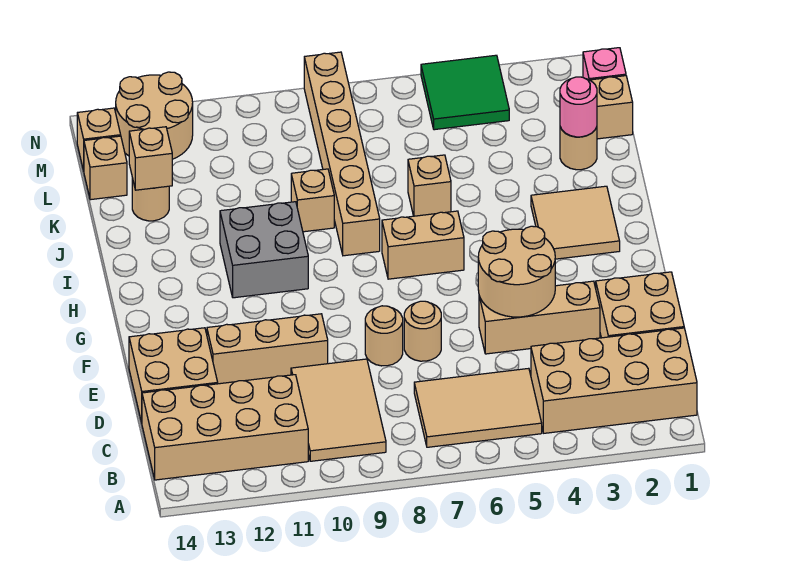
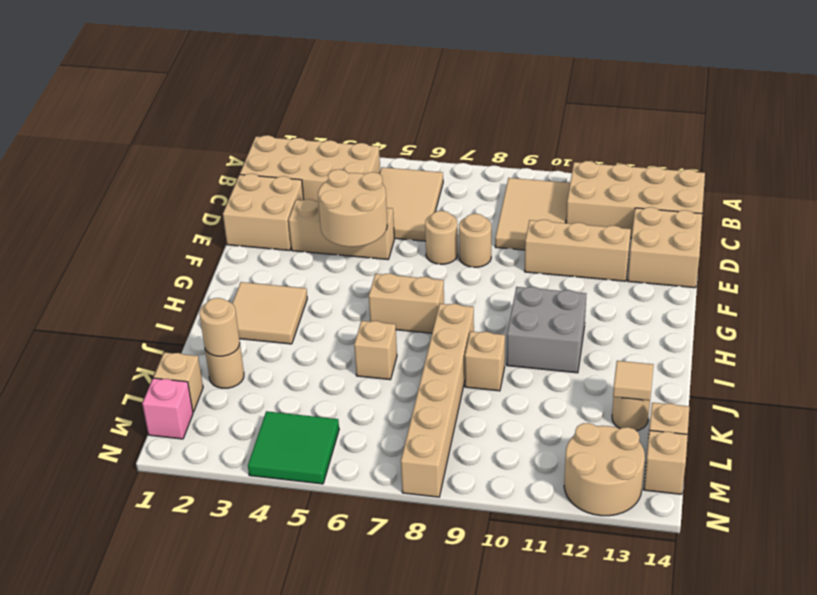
tan 2x3 tile [414,368,542,447] -> tan 2x3 tile turned to [380,167,443,241]
pink 1x1 round brick [560,77,597,137] -> tan 1x1 round brick [199,298,240,356]
tan 1x1 brick [129,127,172,190] -> tan 1x1 tile [613,361,654,401]

